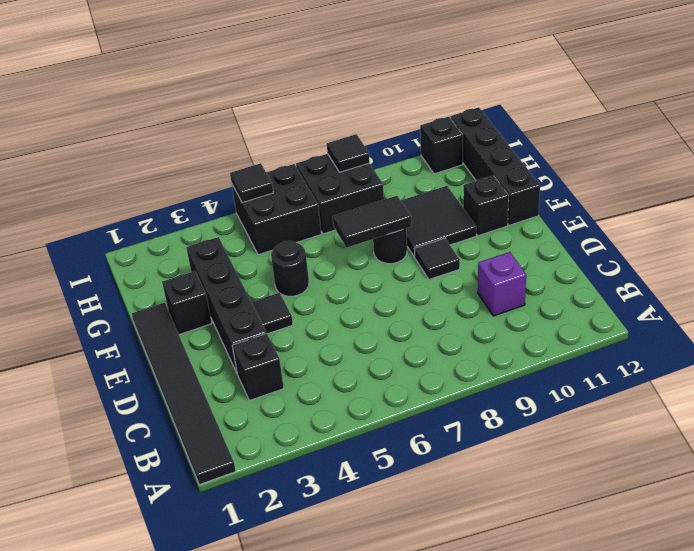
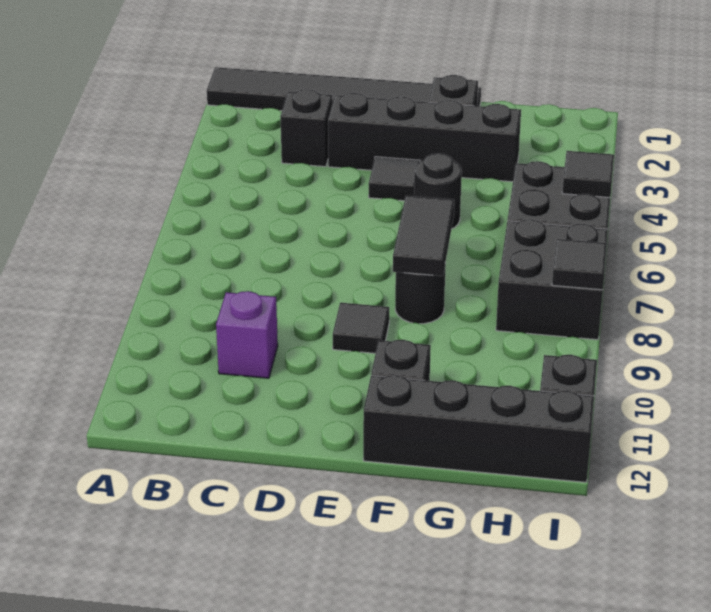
black 2x2 tile [401,186,476,257] -> none

